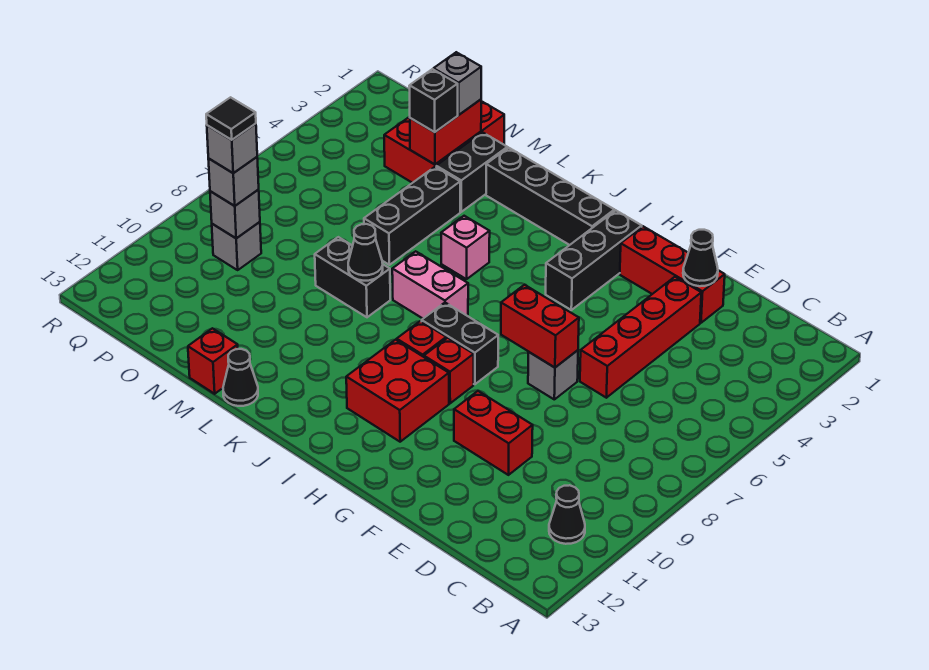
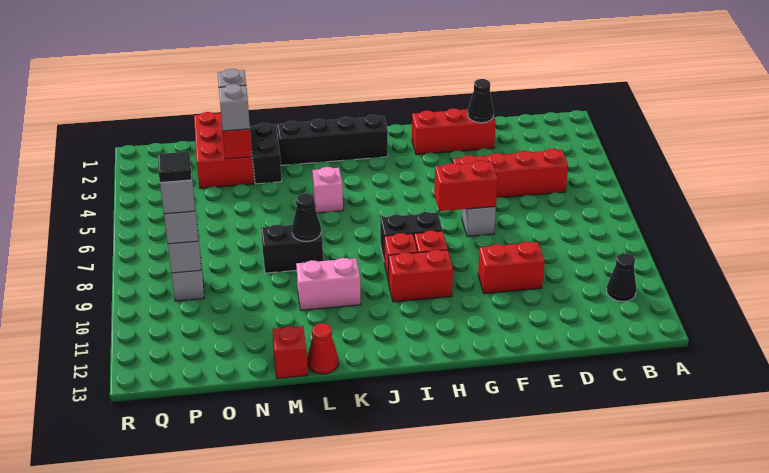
red 1x4 brick [580,277,701,398] -> red 1x4 brick turned to [453,149,568,198]
black 1x3 brick [546,210,642,310] -> none
red 2x2 brick [346,340,449,442] -> red 1x2 brick [389,250,453,302]
pink 1x2 brick [392,251,468,318] -> pink 1x2 brick moved to [296,258,361,310]
black 1x1 cone [223,349,258,406] -> red 1x1 cone [308,323,338,374]
black 1x3 brick [364,167,460,265] -> none
black 1x1 brick [409,69,458,132] -> grey 1x1 brick [219,84,250,131]

